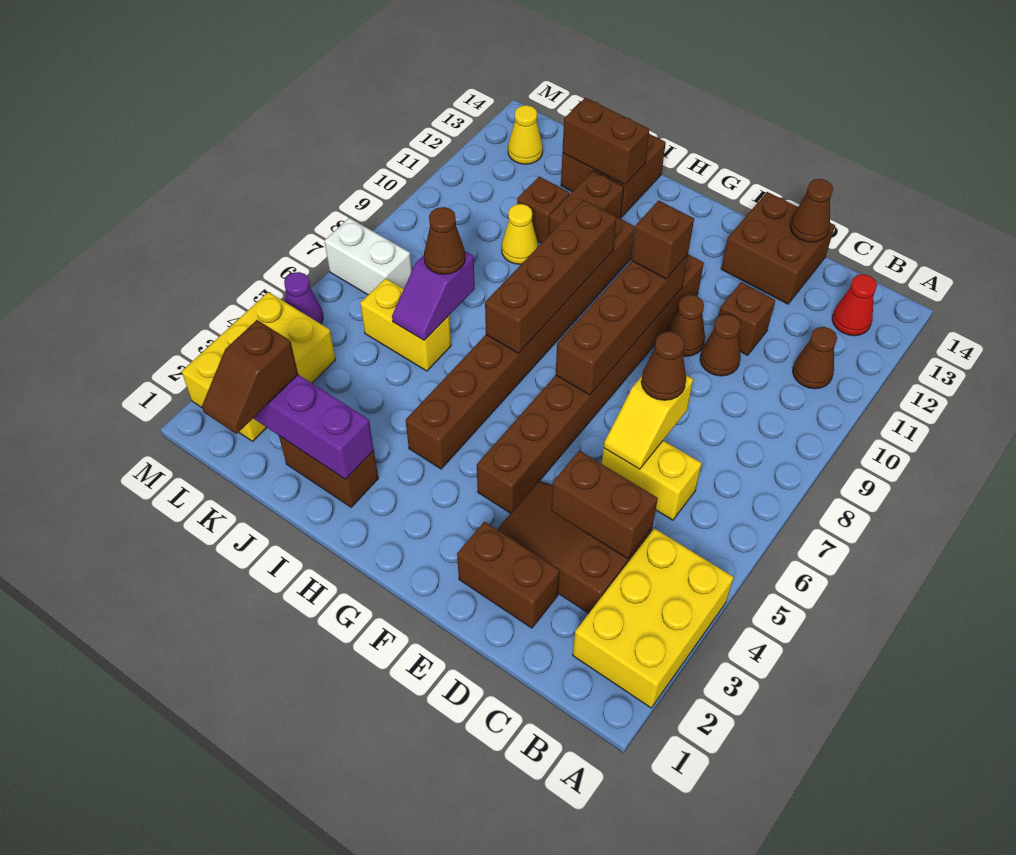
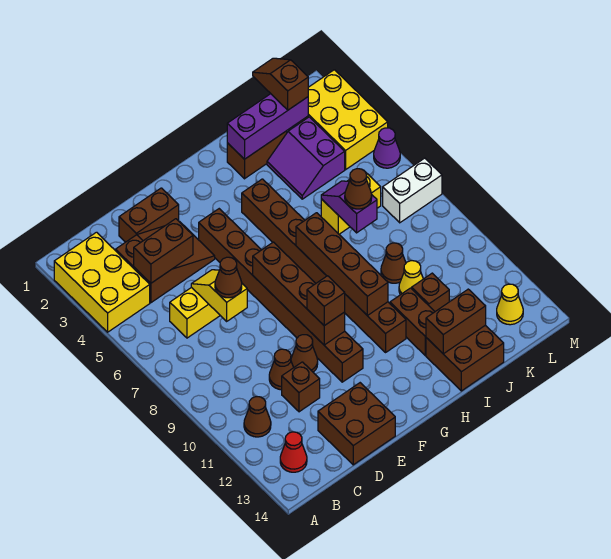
brown 1x1 cone [790,179,833,242] -> brown 1x1 cone moved to [381,243,406,283]
none -> purple 2x2 slope [267,117,345,199]

